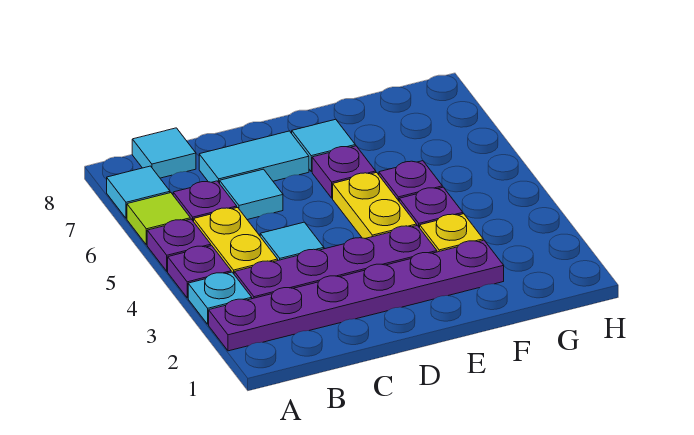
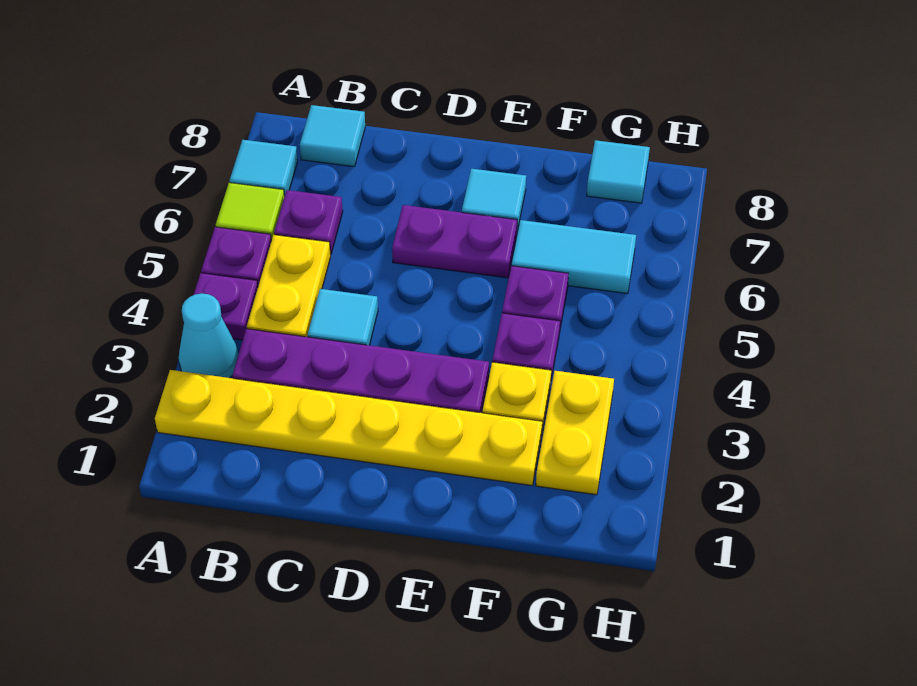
purple 1x6 plate [209,240,504,351] -> yellow 1x6 plate [155,370,542,486]
cyan 1x1 plate [188,272,252,324] -> cyan 1x1 cone [179,293,238,378]
cyan 1x1 tile [220,169,283,220] -> cyan 1x1 tile moved to [587,140,650,203]
cyan 1x2 tile [199,131,309,184] -> cyan 1x2 tile moved to [512,220,636,294]
yellow 1x2 plate [333,172,417,239] -> yellow 1x2 plate moved to [536,371,614,495]
purple 1x1 plate [312,146,376,198] -> purple 1x2 plate [392,205,517,278]

